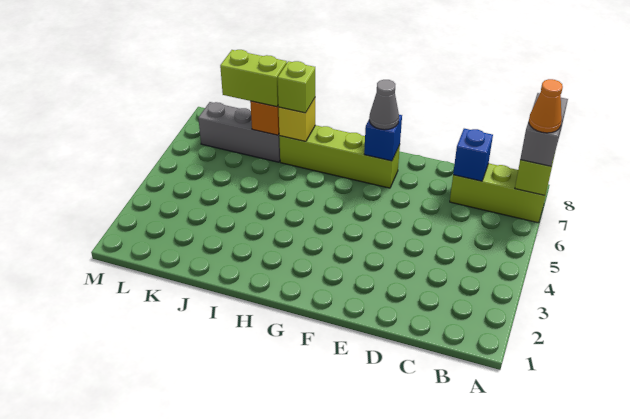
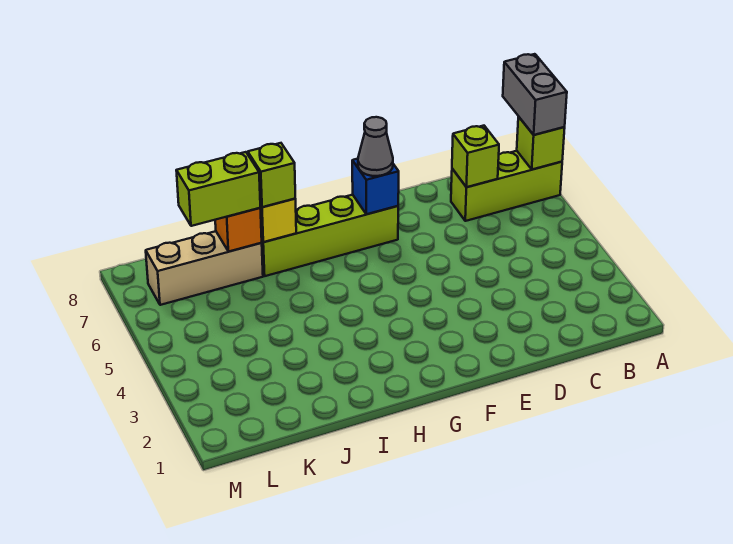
orange 1x1 cone [529,79,563,133] -> none
blue 1x1 brick [453,129,493,181] -> lime 1x1 brick [452,126,499,187]
grey 1x3 brick [198,102,280,162] -> tan 1x3 brick [146,231,263,305]

